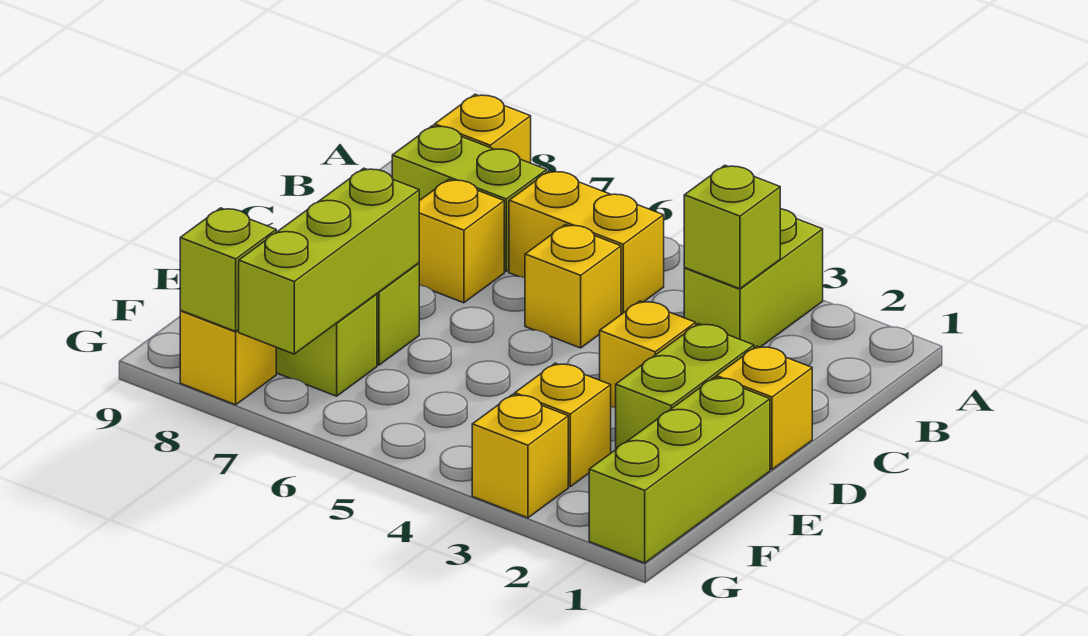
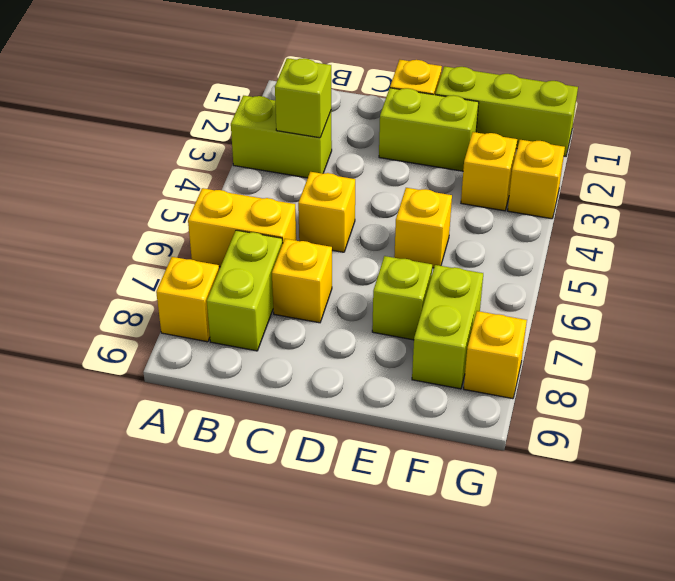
yellow 1x2 brick [509,171,664,314] -> yellow 1x2 brick turned to [188,188,296,267]
yellow 1x1 brick [600,301,696,408] -> yellow 1x1 brick moved to [394,188,452,268]
lime 1x3 brick [239,168,419,354] -> none
lime 1x1 brick [180,208,276,331] -> none

